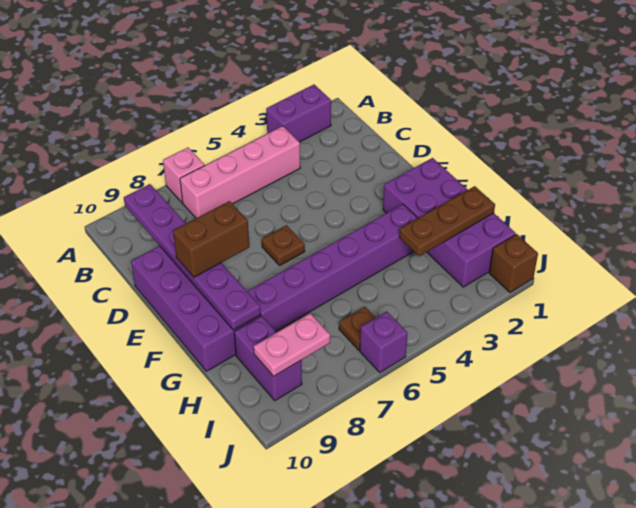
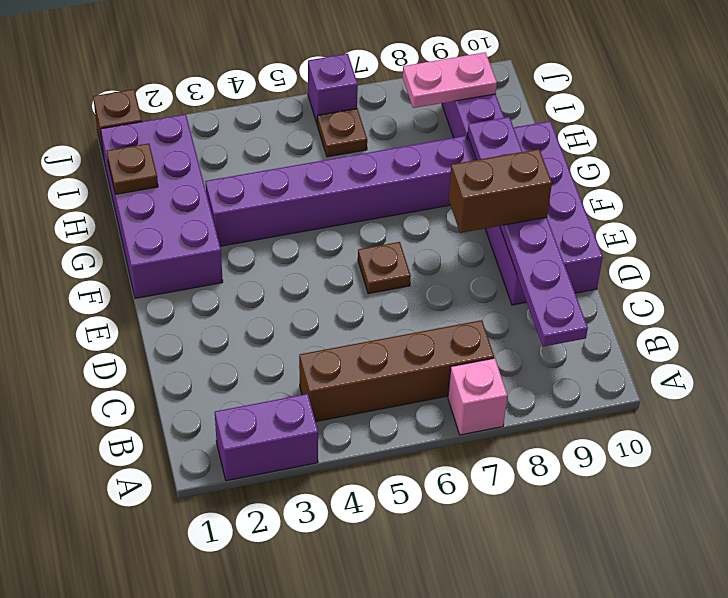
pink 1x4 brick [180,126,300,218] -> brown 1x4 brick [299,320,494,422]
brown 1x3 plate [399,186,495,256] -> brown 1x1 plate [107,143,158,194]

